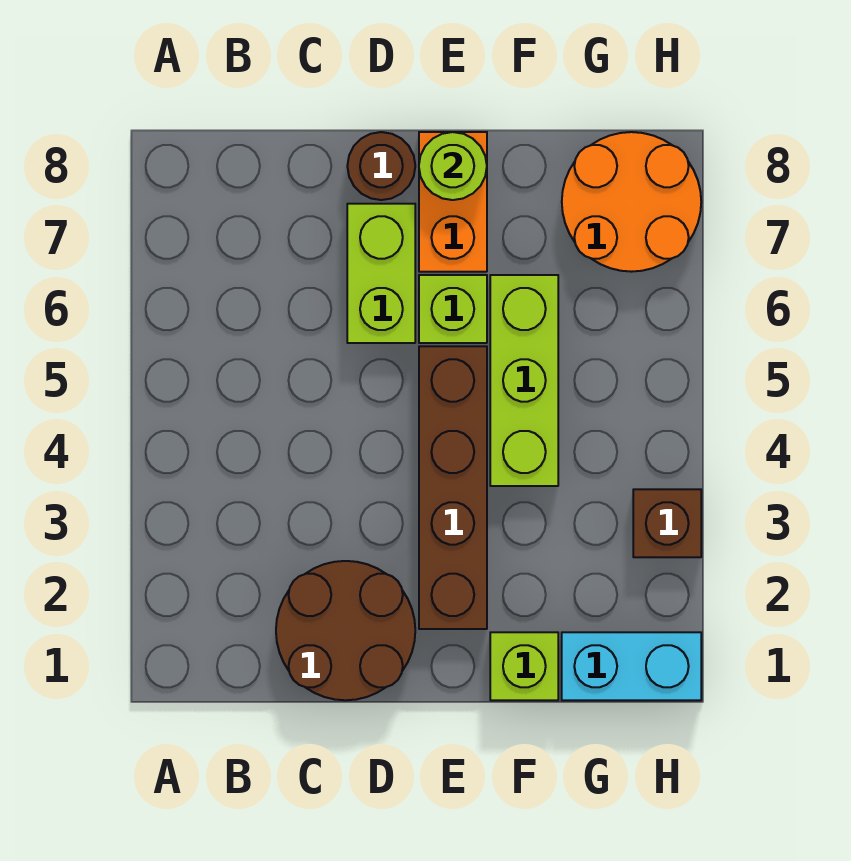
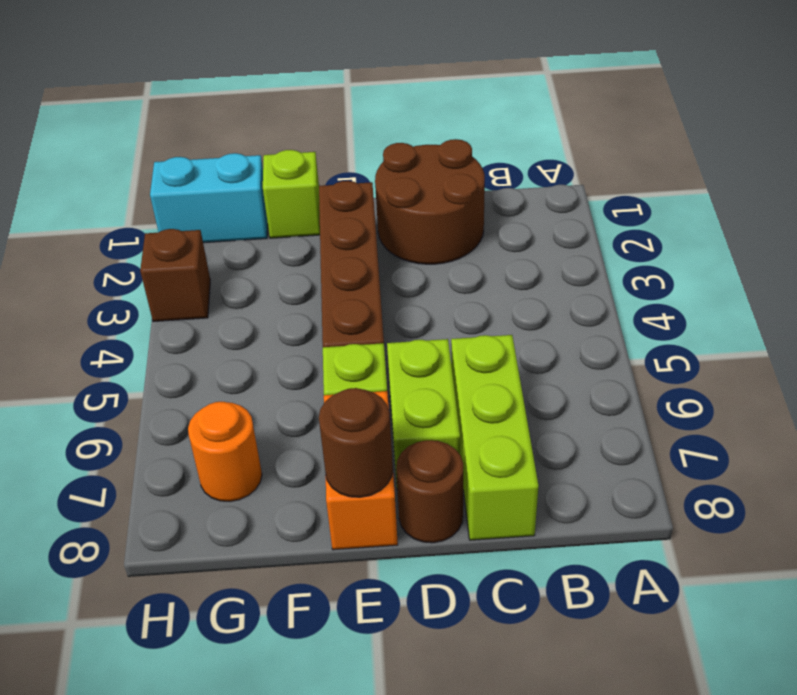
lime 1x1 round brick [419,132,487,200] -> brown 1x1 round brick [319,388,393,497]
lime 1x3 brick [490,275,558,486] -> lime 1x3 brick moved to [451,335,538,540]
orange 2x2 round brick [562,132,701,272] -> orange 1x1 round brick [188,402,262,502]

